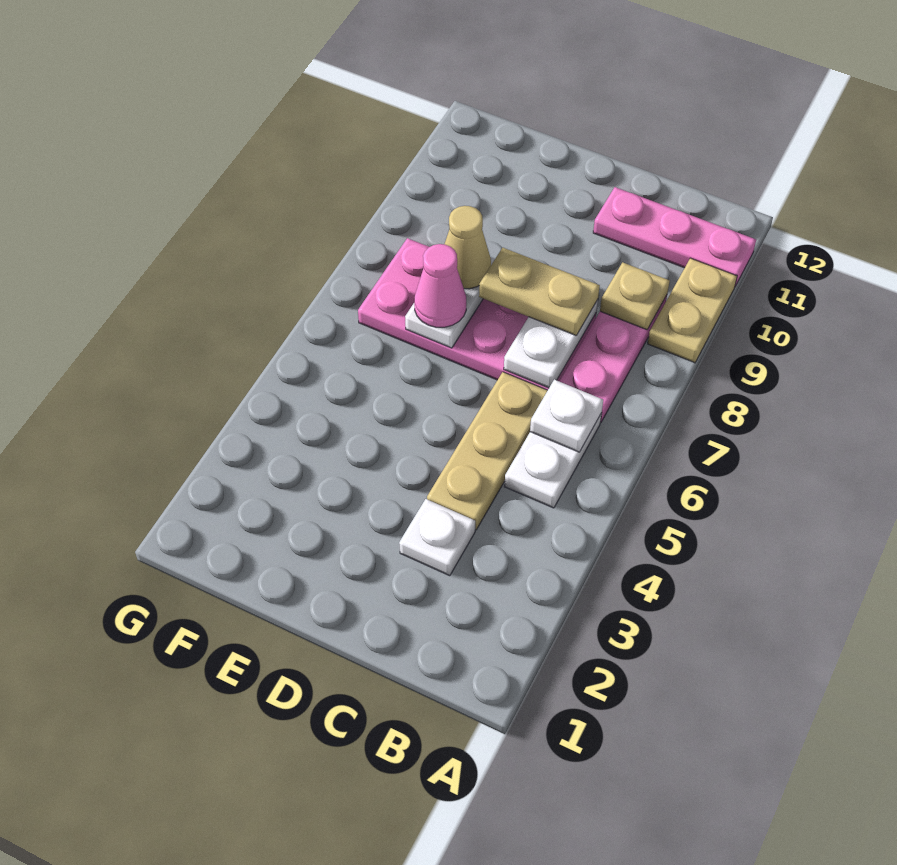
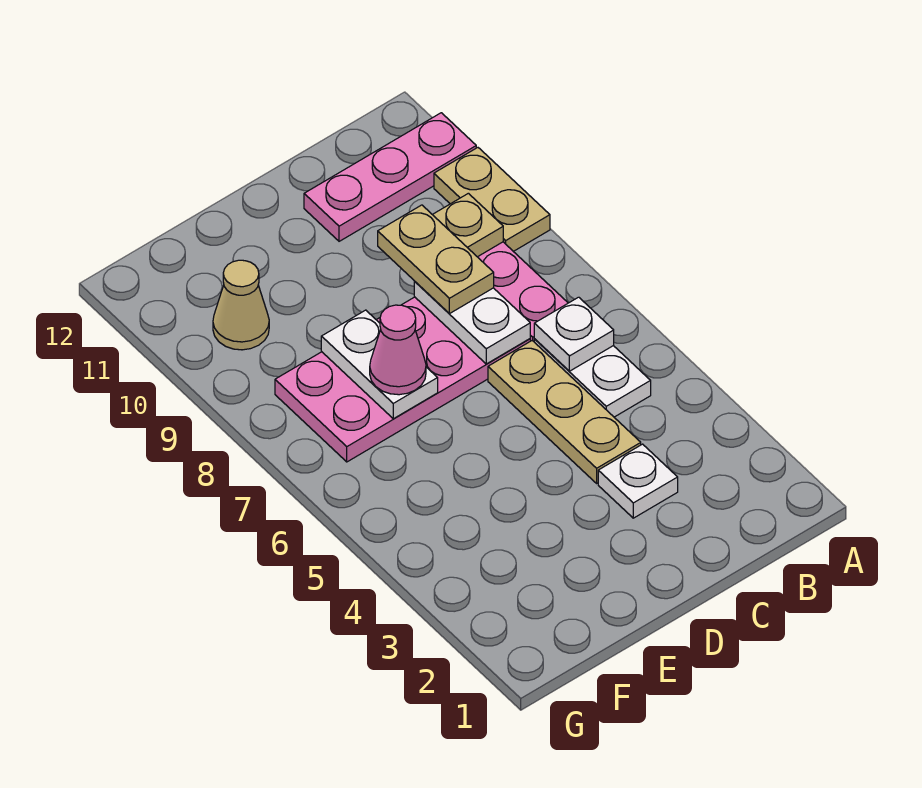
tan 1x2 plate [479,248,600,335] -> tan 1x2 plate turned to [378,205,494,314]
tan 1x1 cone [445,206,491,289] -> tan 1x1 cone moved to [213,260,269,350]

